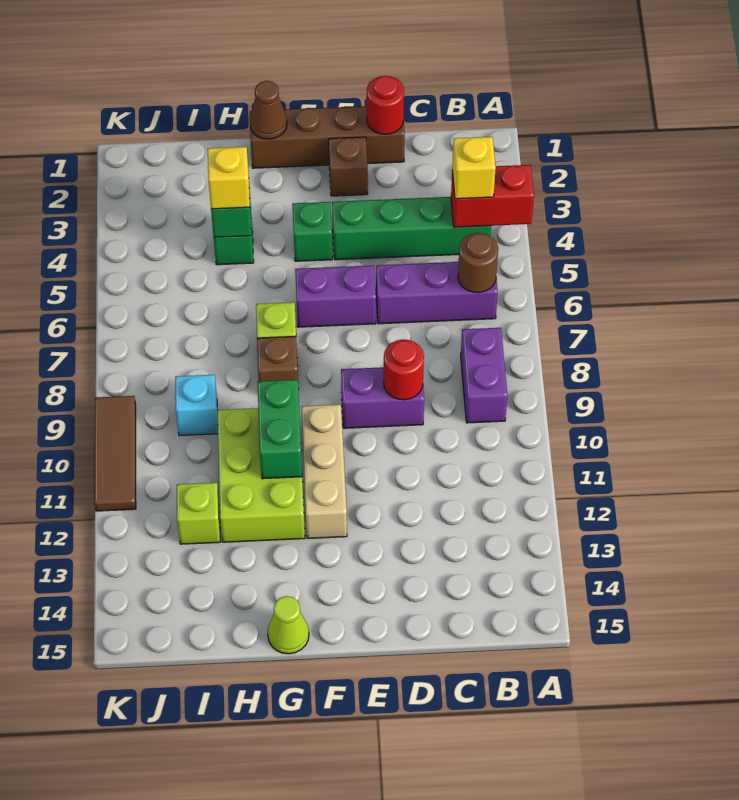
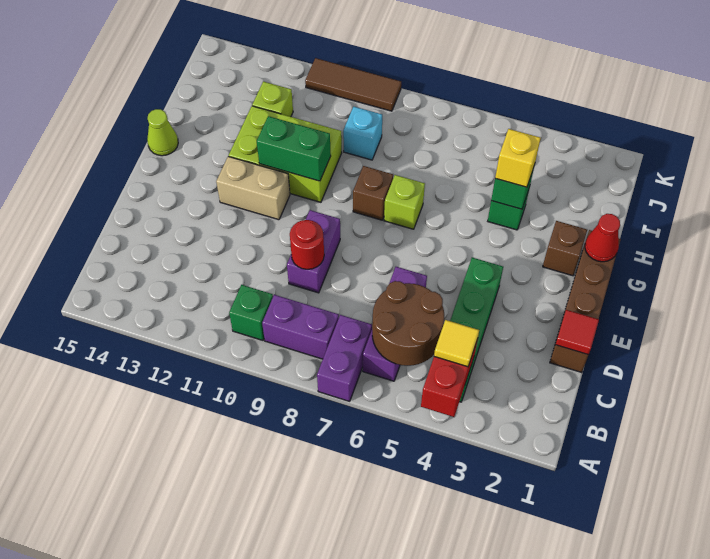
yellow 1x1 brick [452,137,496,199] -> yellow 1x1 tile [434,320,479,367]
brown 1x1 round brick [458,233,498,293] -> brown 2x2 round brick [372,281,444,366]
red 1x1 round brick [367,76,404,134] -> red 1x1 tile [556,310,599,355]
brown 1x1 brick [329,137,368,196] -> brown 1x1 brick moved to [543,221,587,276]
purple 1x2 brick [295,265,376,327] -> purple 1x2 brick moved to [317,315,372,401]
green 1x1 brick [292,202,332,261] -> green 1x1 brick moved to [229,285,273,340]
tan 1x3 brick [301,405,347,538] -> tan 1x2 brick [216,156,290,220]
brown 1x1 cone [250,81,287,139] -> red 1x1 cone [585,214,620,262]

